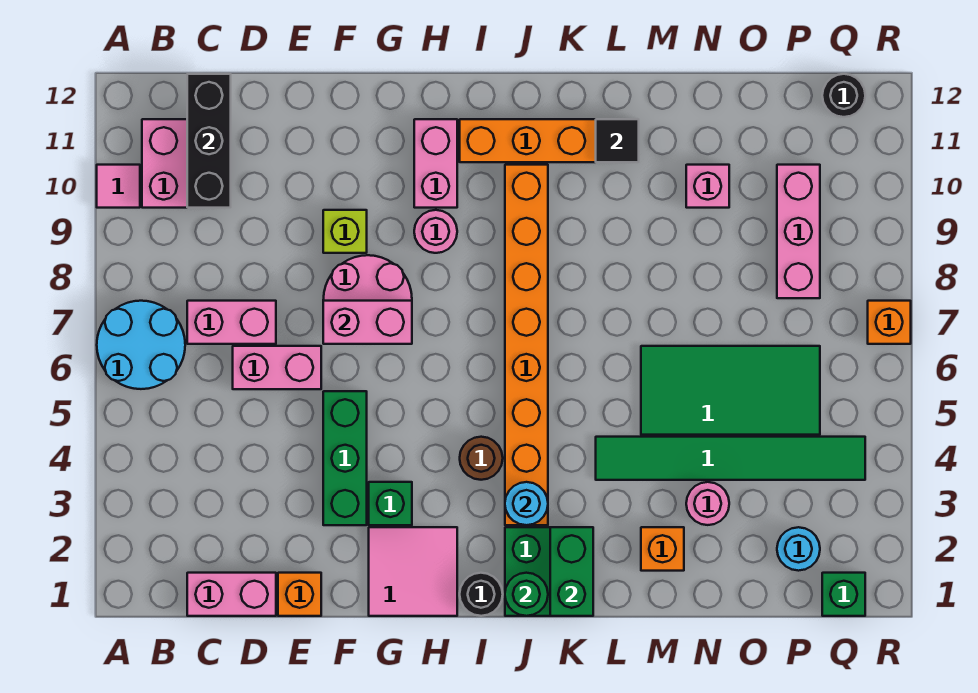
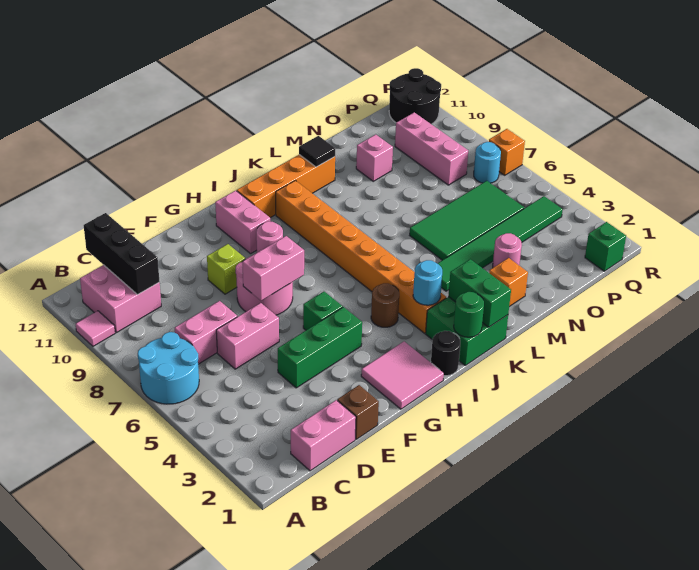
orange 1x1 brick [278,573,321,616] -> brown 1x1 brick [337,385,379,439]
green 1x3 brick [323,391,367,525] -> green 1x3 brick turned to [278,307,362,388]
green 1x1 brick [369,482,412,525] -> green 1x1 brick moved to [303,292,343,330]
cyan 1x1 round brick [777,527,820,571] -> cyan 1x1 round brick moved to [474,142,501,183]
black 1x1 round brick [822,74,865,117] -> black 2x2 round brick [389,68,441,124]

